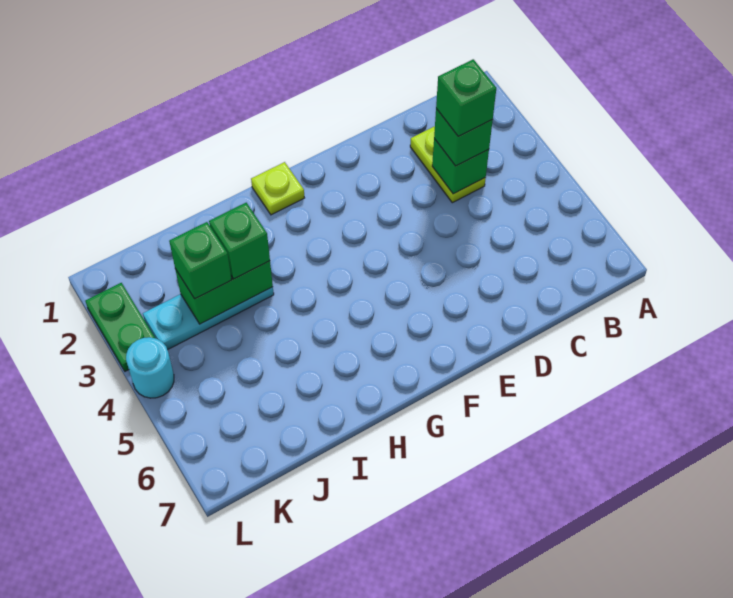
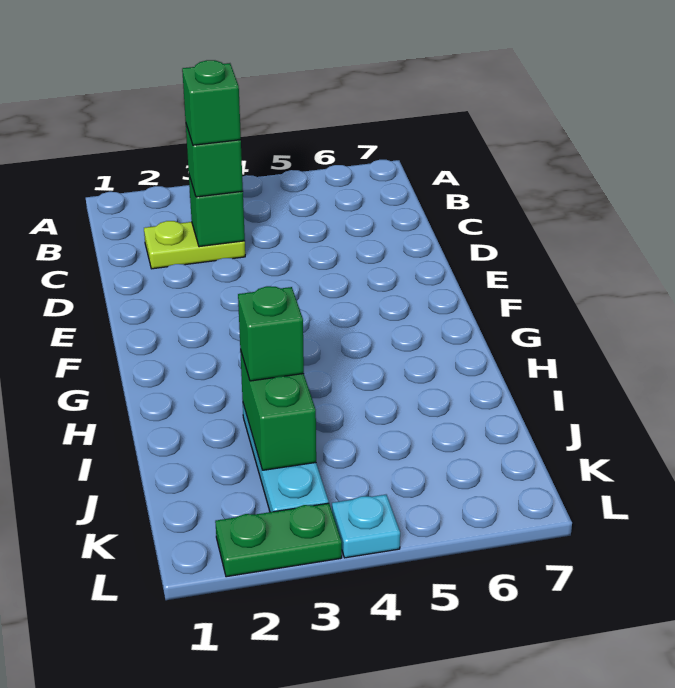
lime 1x1 plate [251,162,304,215] -> none
green 1x1 brick [169,222,232,299] -> none
cyan 1x1 round brick [126,337,174,398] -> cyan 1x1 plate [332,495,400,558]

